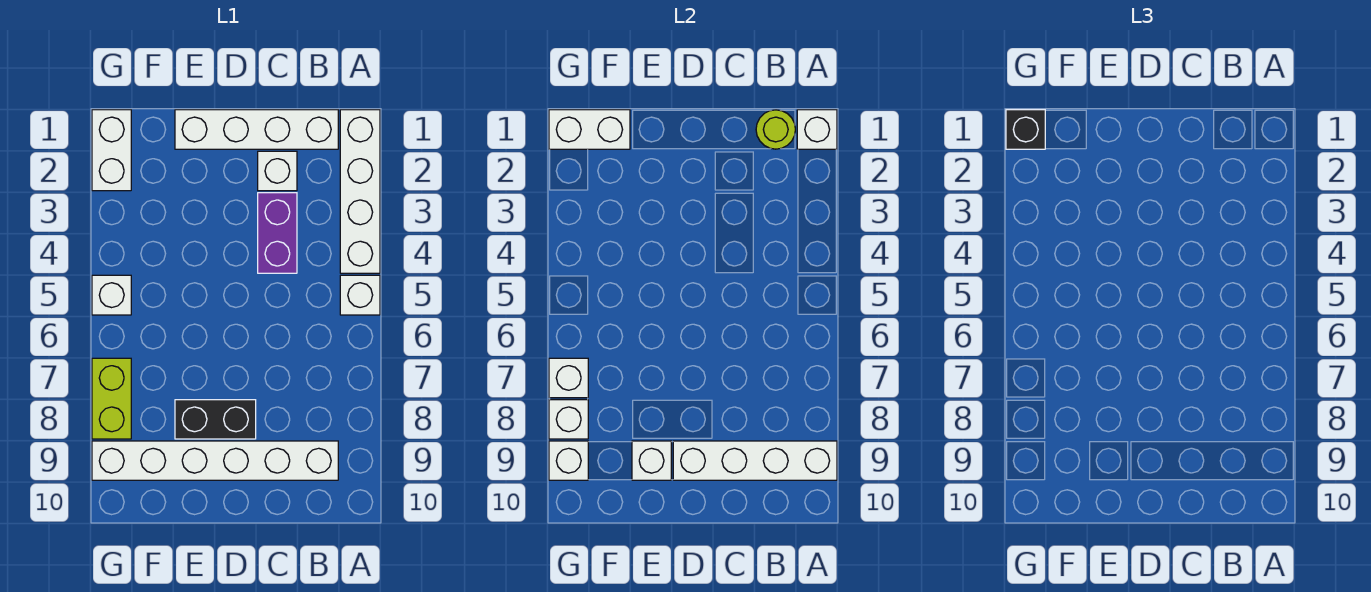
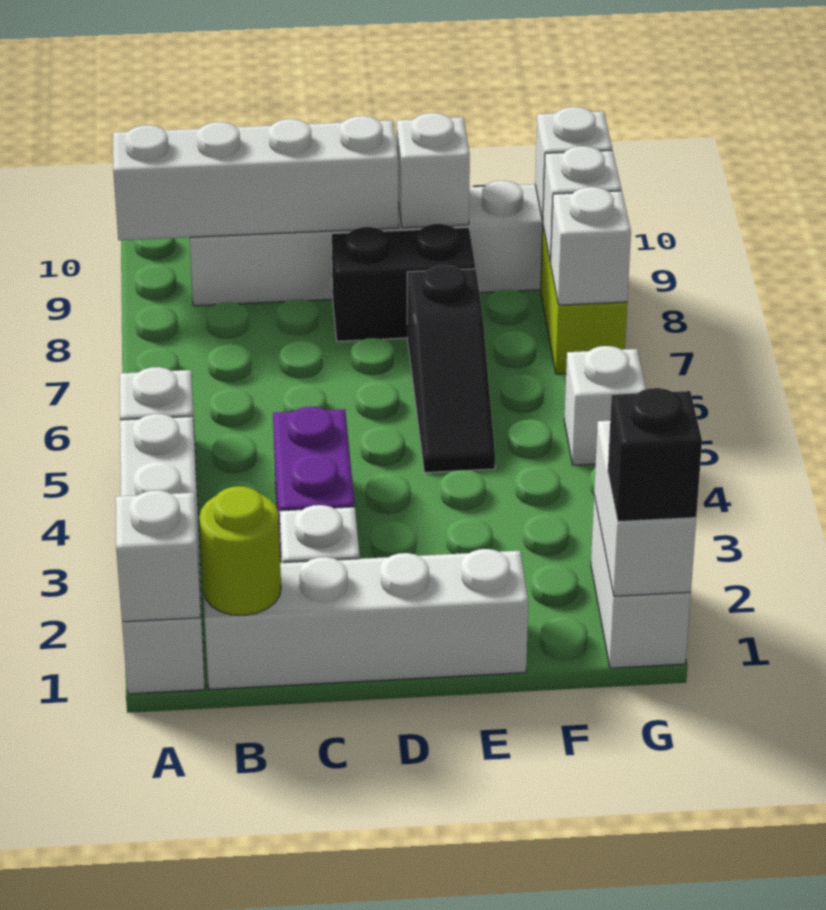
none -> black 1x3 slope [407,265,495,473]
white 1x2 brick [549,110,630,149] -> white 1x2 brick turned to [594,421,696,596]

